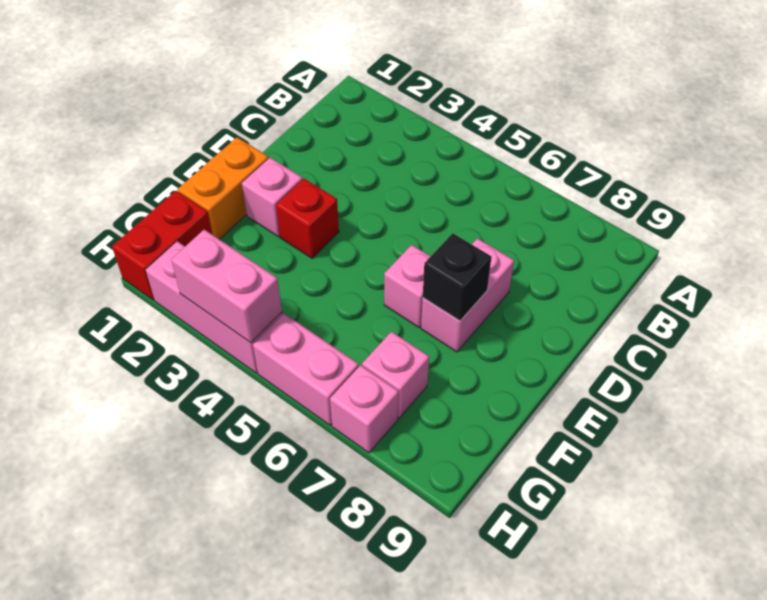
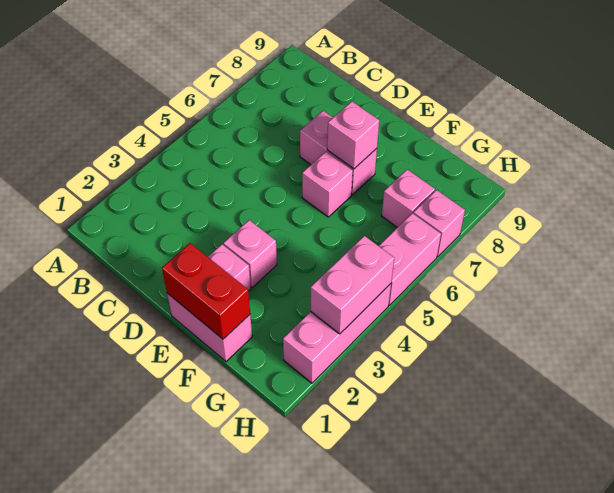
orange 1x2 brick [178,137,269,240] -> pink 1x2 brick [167,293,252,362]
red 1x1 brick [276,179,339,258] -> pink 1x1 brick [223,220,277,288]
black 1x1 brick [423,233,492,321] -> pink 1x1 brick [327,102,379,169]
red 1x2 brick [112,191,212,300] -> red 1x2 brick moved to [162,243,250,339]

